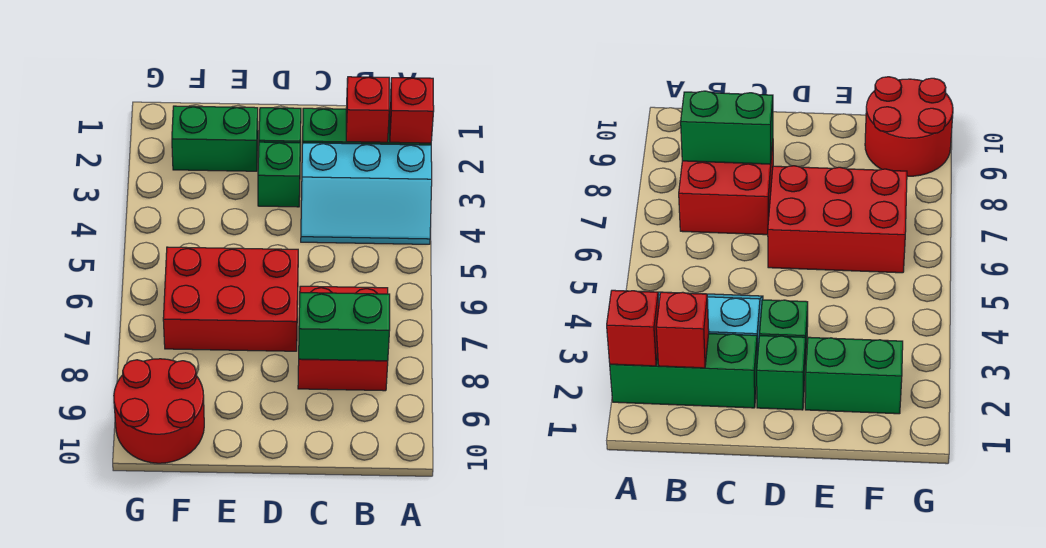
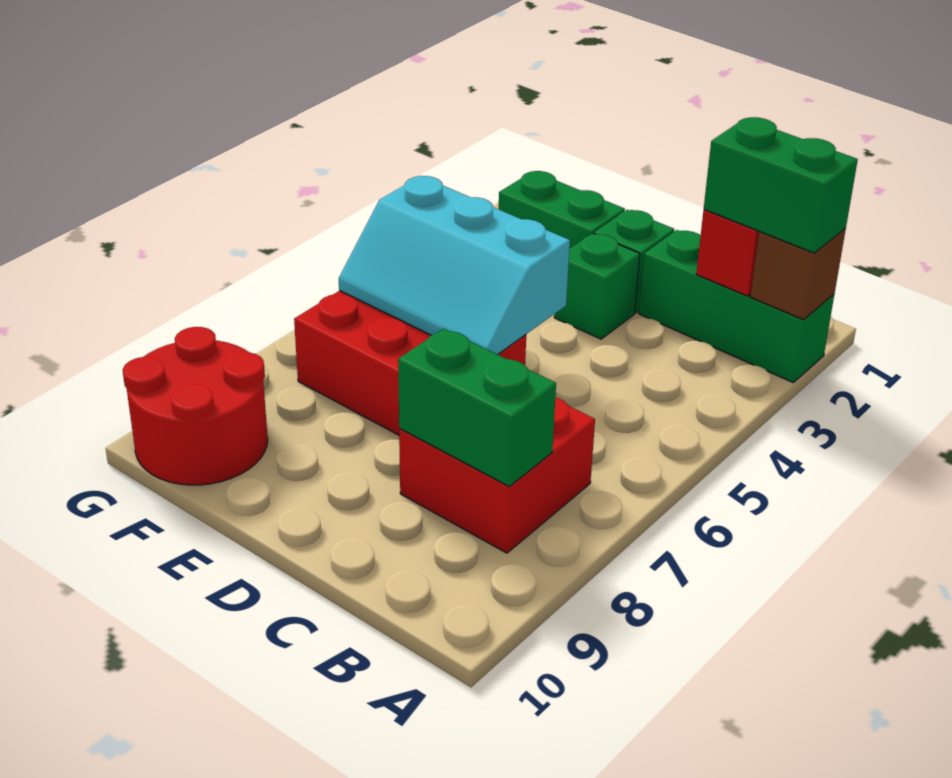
red 1x1 brick [389,78,434,143] -> brown 1x1 brick [750,228,846,320]
none -> green 1x2 brick [704,117,858,253]
cyan 2x3 slope [301,143,432,244] -> cyan 2x3 slope moved to [339,176,570,354]

